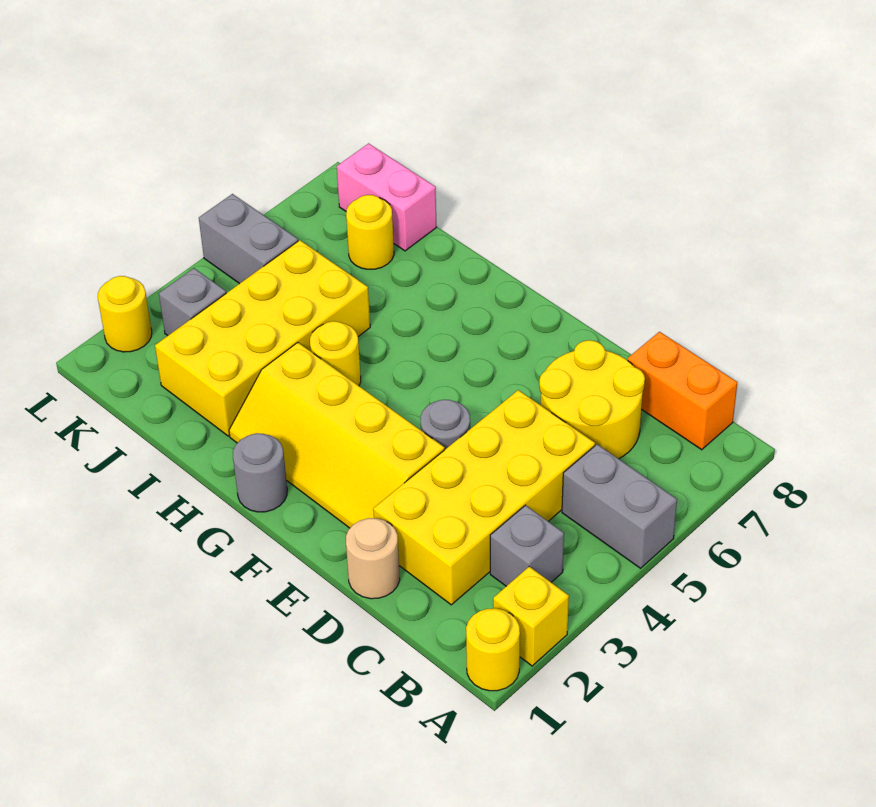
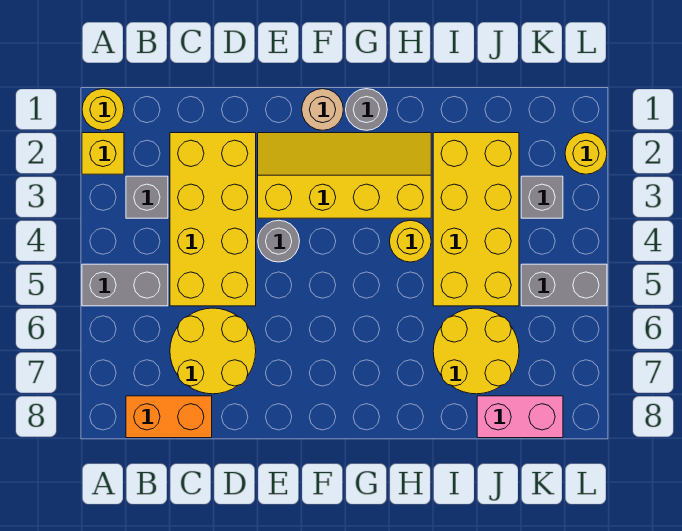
tan 1x1 round brick [346,518,400,599] -> tan 1x1 round brick moved to [302,89,343,130]
yellow 1x1 round brick [346,195,394,269] -> yellow 2x2 round brick [433,308,519,394]

